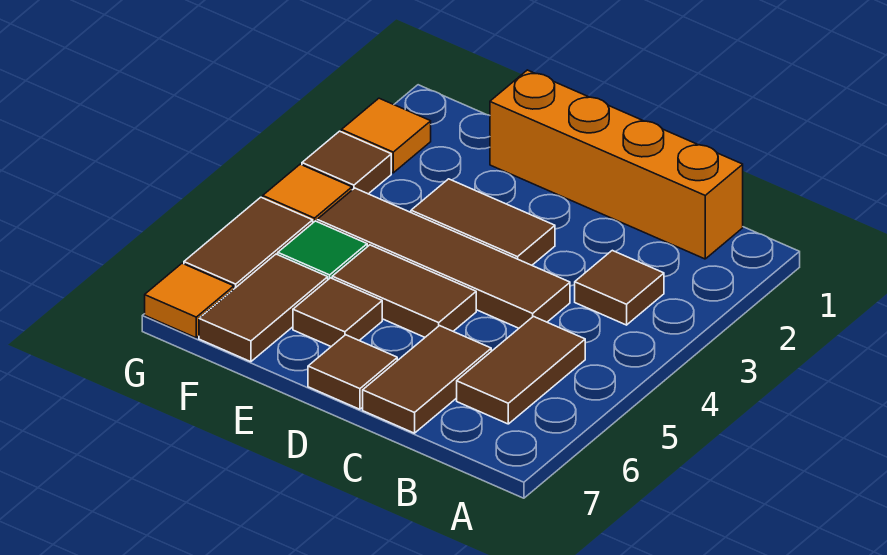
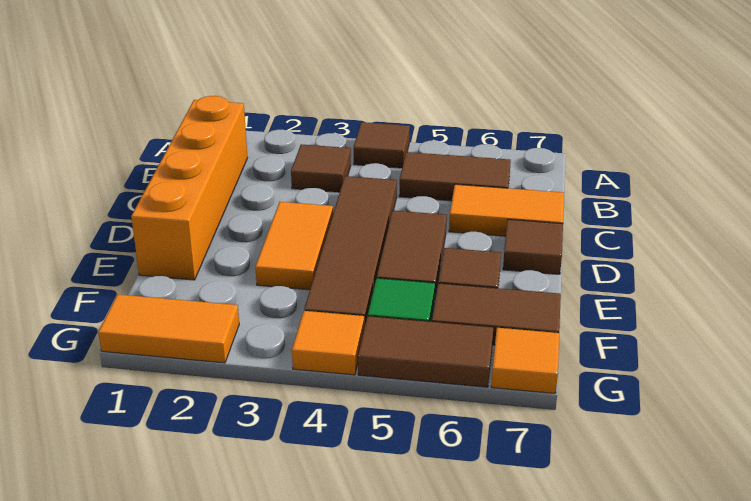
brown 1x2 tile [363,326,491,433] -> orange 1x2 tile [449,184,564,236]
brown 1x2 tile [411,179,555,265] -> orange 1x2 tile [255,202,333,290]
orange 1x1 tile [341,98,431,173] -> orange 1x2 tile [98,294,239,363]
brown 1x1 tile [302,131,391,194] -> brown 1x1 tile moved to [354,122,410,168]

